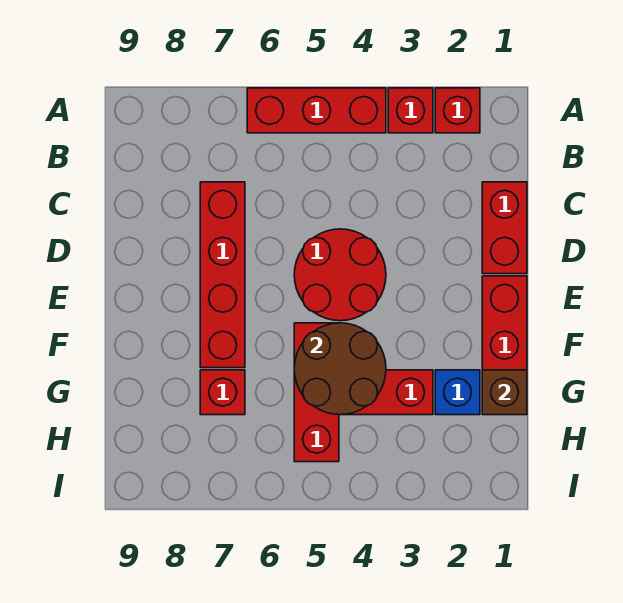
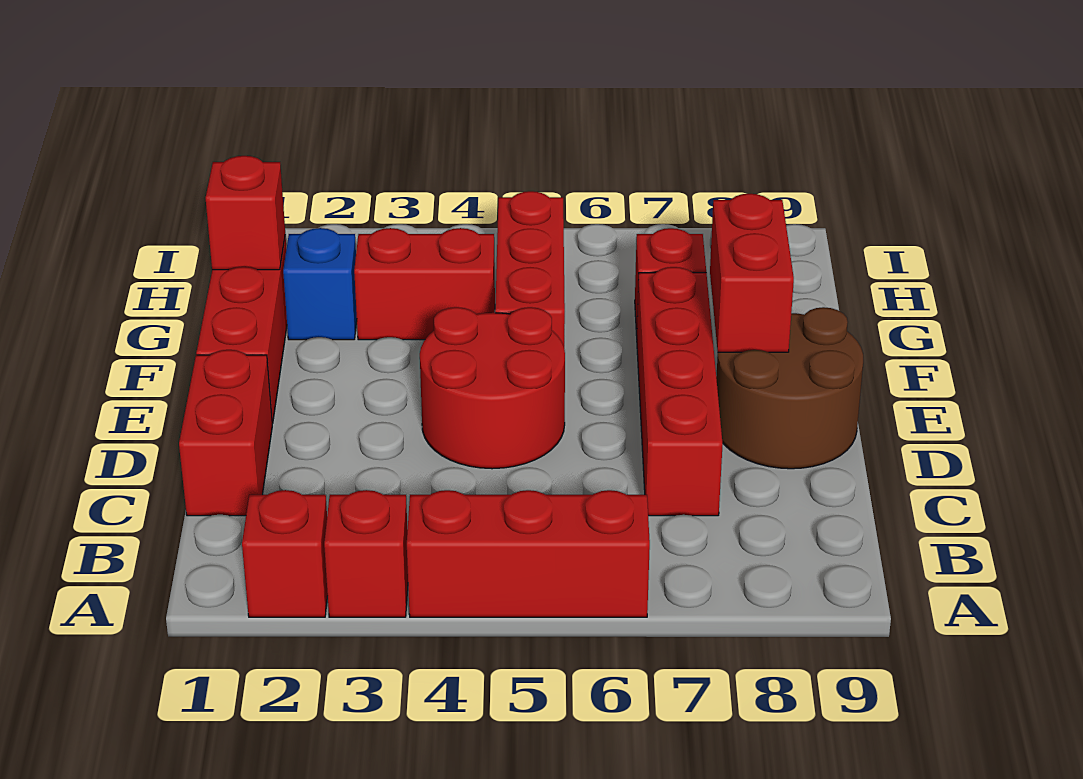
none -> red 1x2 brick [710,194,794,352]
brown 2x2 round brick [294,323,386,415] -> brown 2x2 round brick moved to [716,307,863,469]
brown 1x1 brick [482,370,527,415] -> red 1x1 brick [206,156,285,270]

